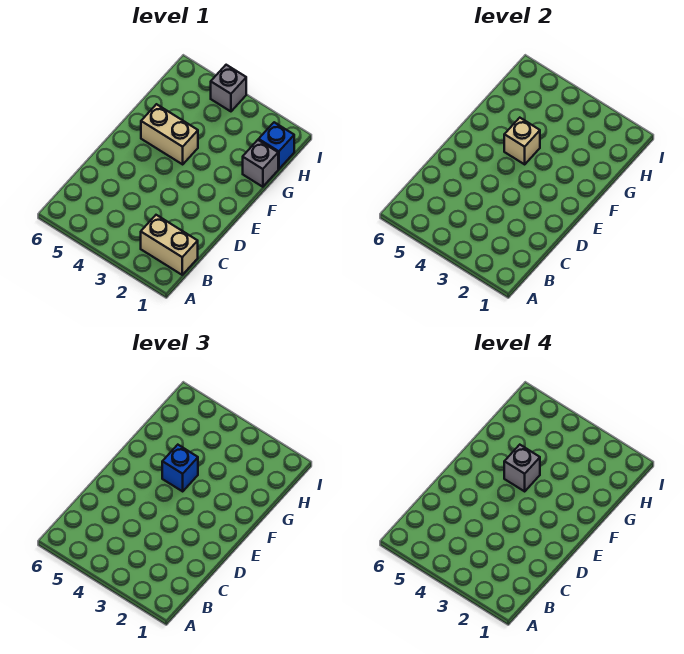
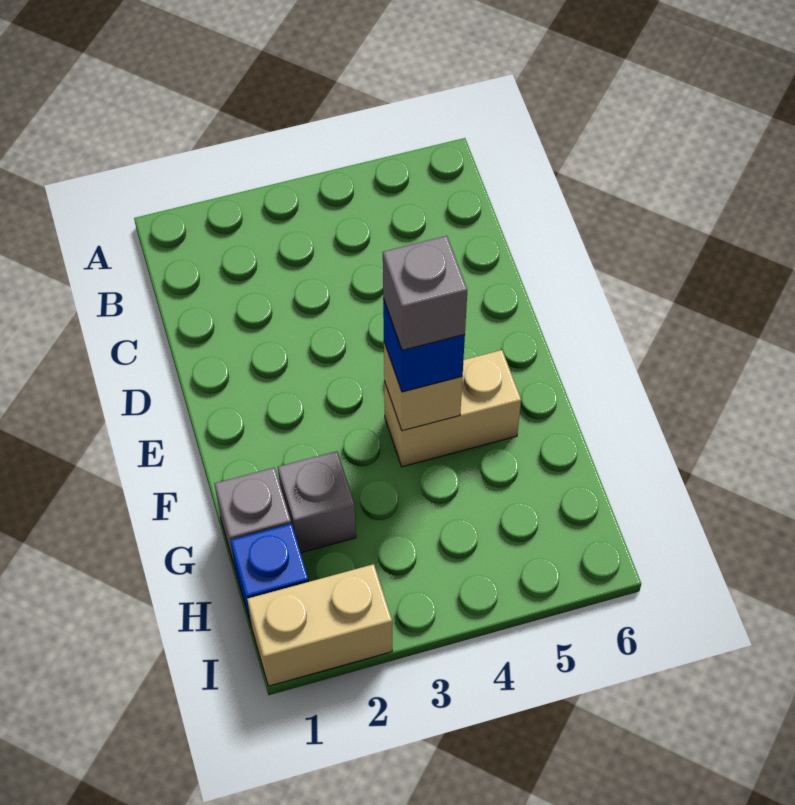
tan 1x2 brick [141,215,198,275] -> tan 1x2 brick moved to [247,564,392,686]
grey 1x1 brick [211,65,246,111] -> grey 1x1 brick moved to [278,451,356,553]

